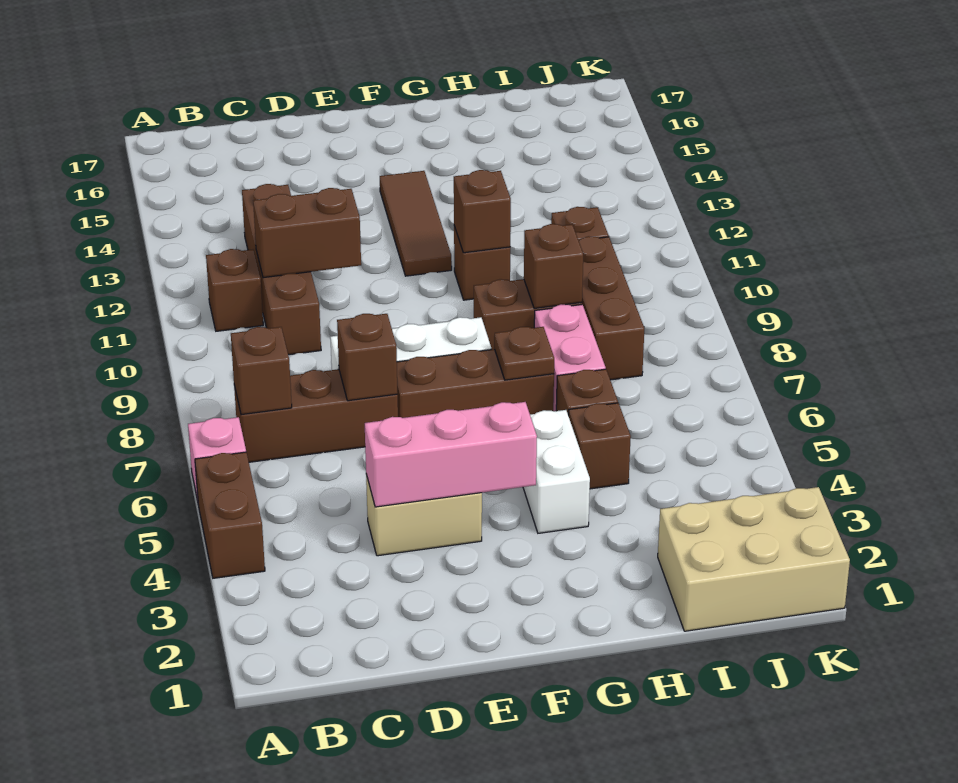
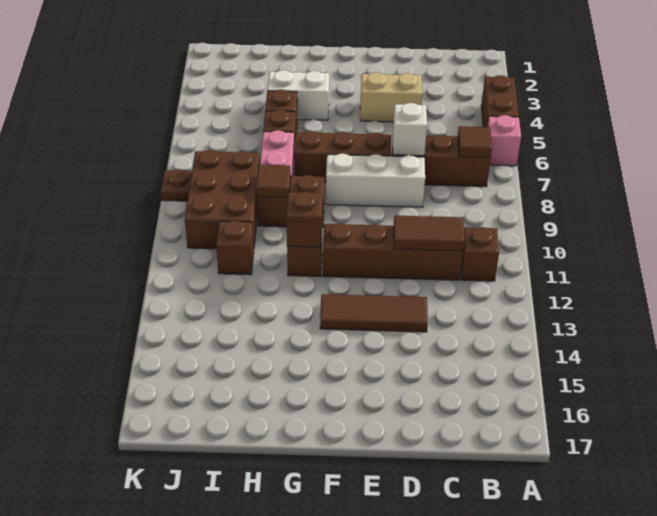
brown 1x1 brick [231,327,292,415] -> brown 1x1 tile [458,126,492,157]
brown 1x4 brick [242,184,321,355] -> brown 1x4 brick turned to [323,223,463,280]
brown 1x2 brick [253,188,361,278] -> brown 1x2 tile [394,216,465,251]
pink 1x3 brick [365,402,537,507] -> none
brown 1x1 brick [337,314,398,401] -> white 1x1 brick [393,103,427,156]
brown 1x3 tile [380,171,452,276] -> brown 1x3 tile turned to [320,294,428,332]
white 1x2 brick [523,410,590,533] -> white 1x2 brick turned to [267,70,329,120]
brown 1x1 plate [494,327,554,380] -> brown 1x1 plate moved to [161,169,192,201]
brown 1x1 brick [524,224,583,308] -> brown 1x1 tile [256,165,291,197]
tan 2x3 brick [658,487,850,631] -> none
brown 1x3 brick [579,236,644,380] -> brown 2x3 brick [185,150,260,249]

